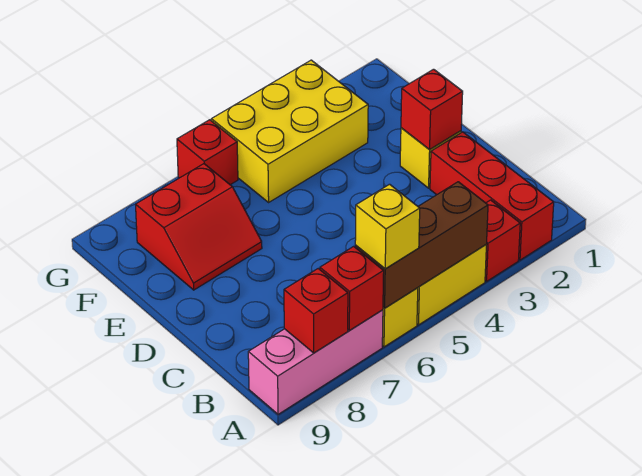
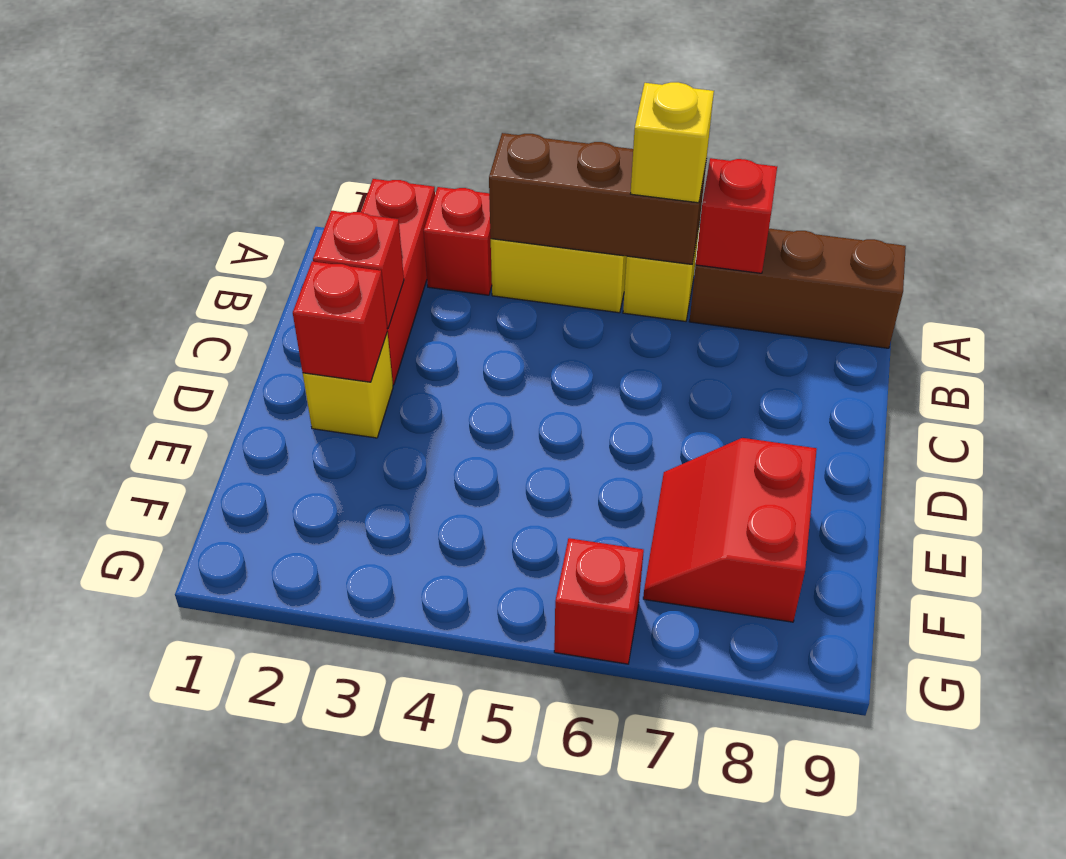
pink 1x3 brick [248,310,383,414] -> brown 1x3 brick [689,229,906,348]
red 1x1 brick [284,269,348,353] -> red 1x1 brick moved to [313,211,404,329]
red 2x2 slope [136,164,262,290] -> red 2x2 slope turned to [643,438,817,622]
yellow 2x3 brick [211,60,368,202] -> none

